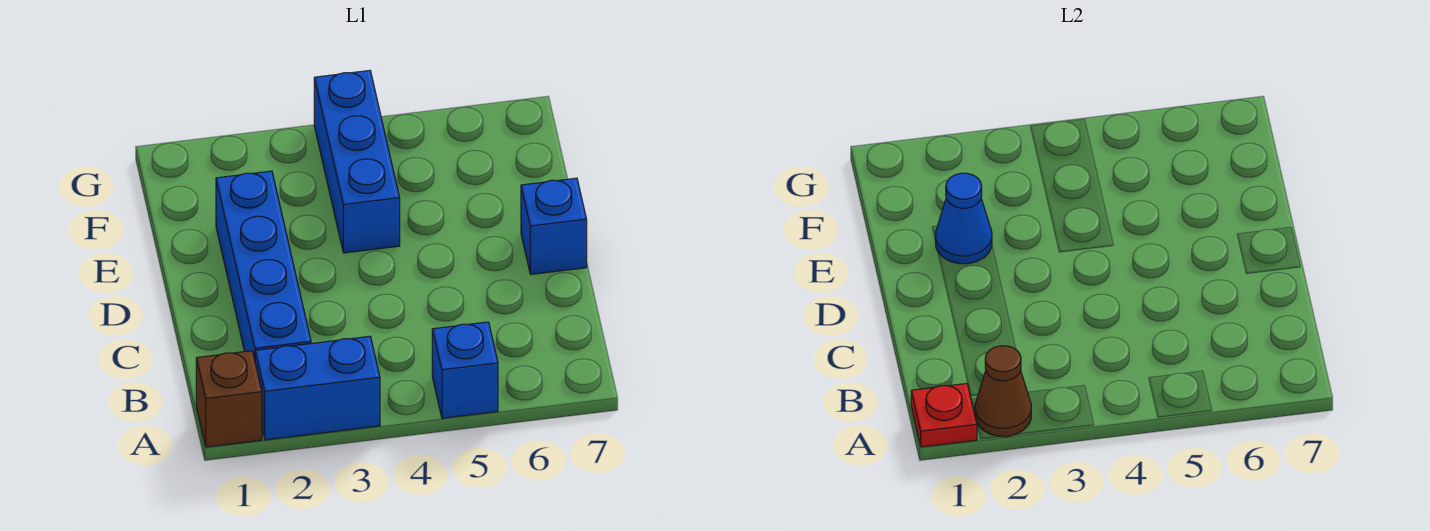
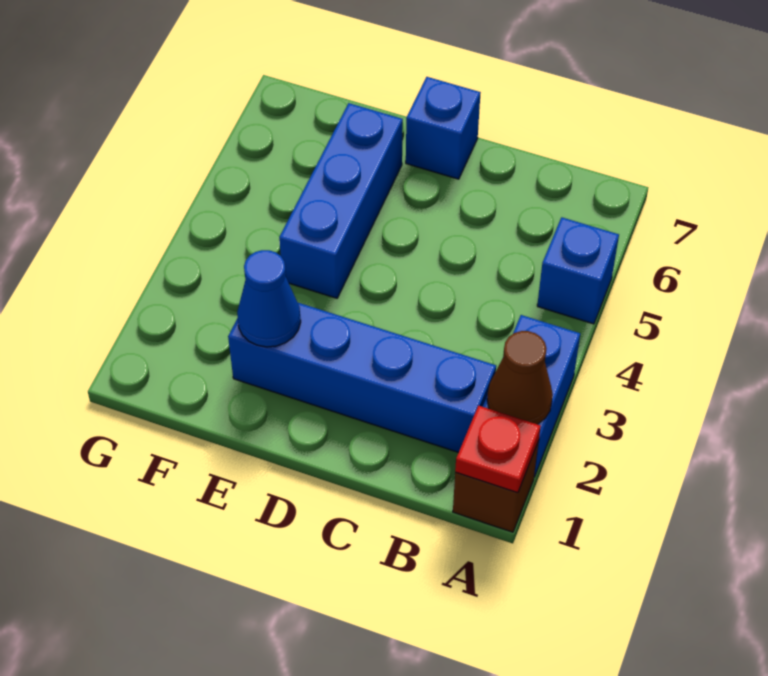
blue 1x3 brick [314,70,400,253] -> blue 1x3 brick turned to [279,103,403,298]

